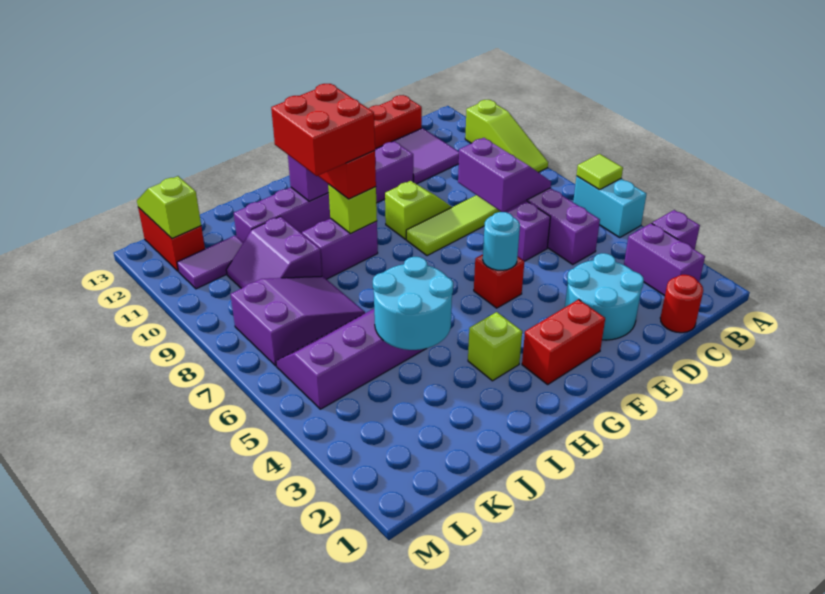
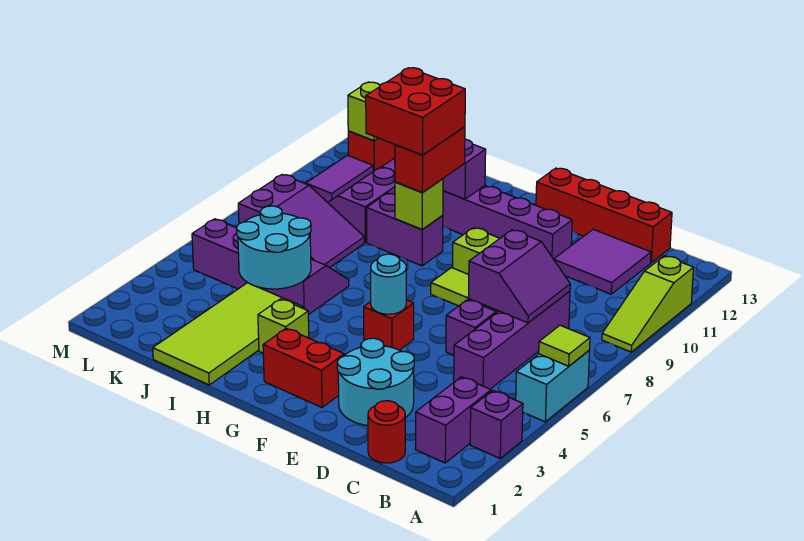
none -> lime 2x4 tile [153,283,303,385]
purple 1x2 tile [177,236,243,289] -> purple 1x2 tile turned to [306,155,373,202]

